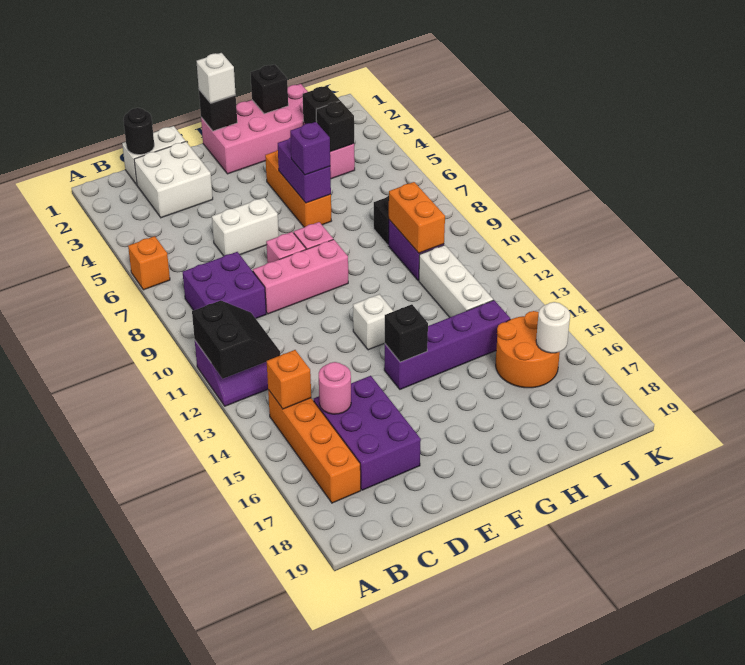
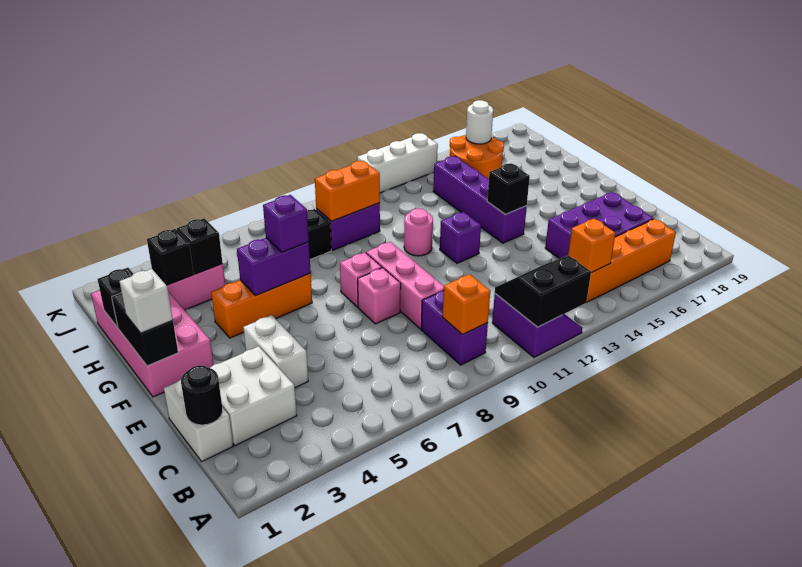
orange 1x1 brick [128,236,170,290] -> orange 1x1 brick moved to [442,274,490,335]
purple 2x2 brick [183,252,266,318] -> purple 1x2 brick [421,291,488,365]
pink 1x1 round brick [319,362,351,414] -> pink 1x1 round brick moved to [404,209,433,256]
white 1x2 brick [212,197,279,256] -> white 1x2 brick moved to [243,315,308,388]
black 1x1 brick [199,90,237,131] -> black 1x2 brick [112,293,178,366]
white 1x1 brick [353,294,393,350] -> purple 1x1 brick [440,212,481,263]
white 1x3 brick [419,245,493,317] -> white 1x3 brick moved to [357,133,438,193]

